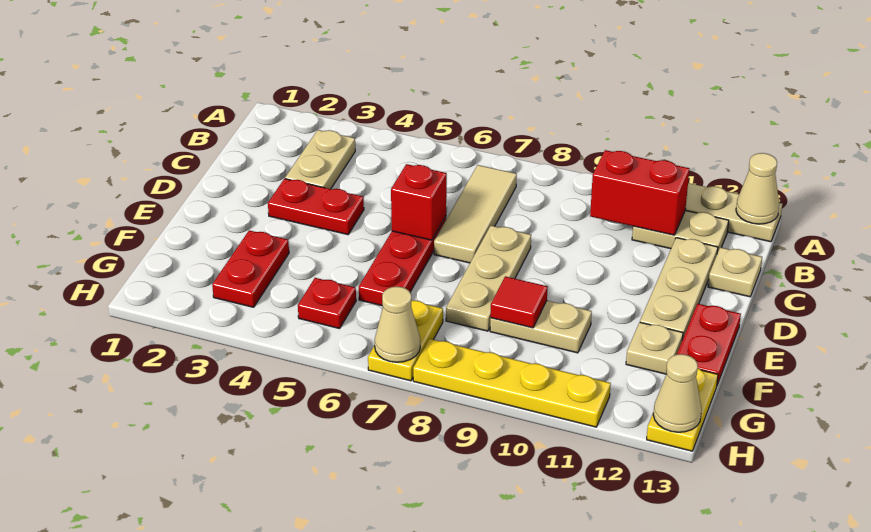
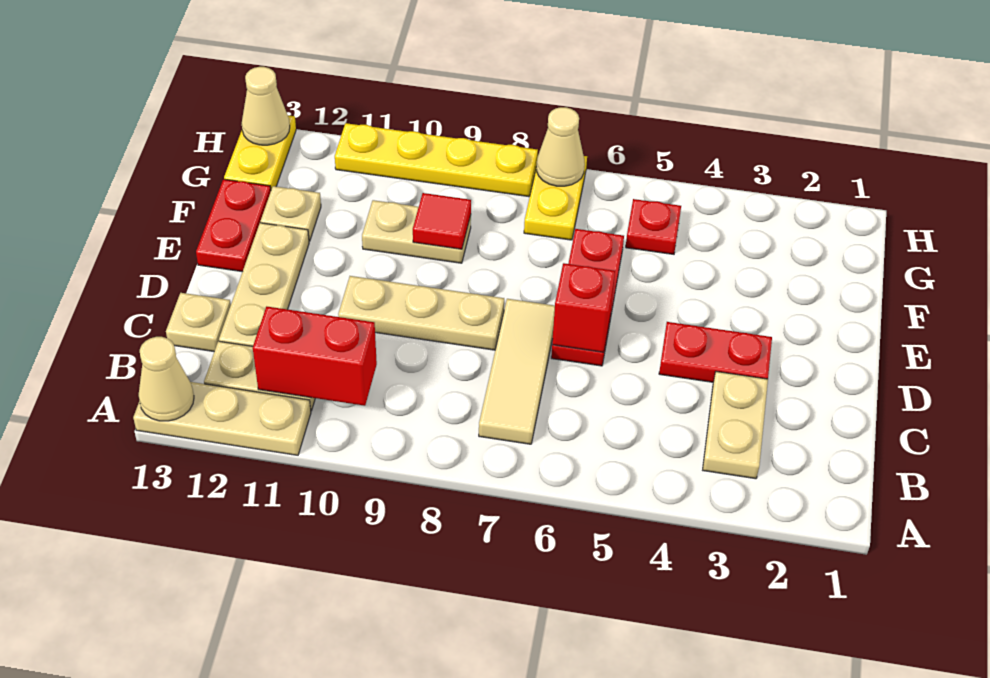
tan 1x3 plate [446,226,531,331] -> tan 1x3 plate turned to [338,276,504,350]
red 1x2 plate [212,230,289,307] -> none

